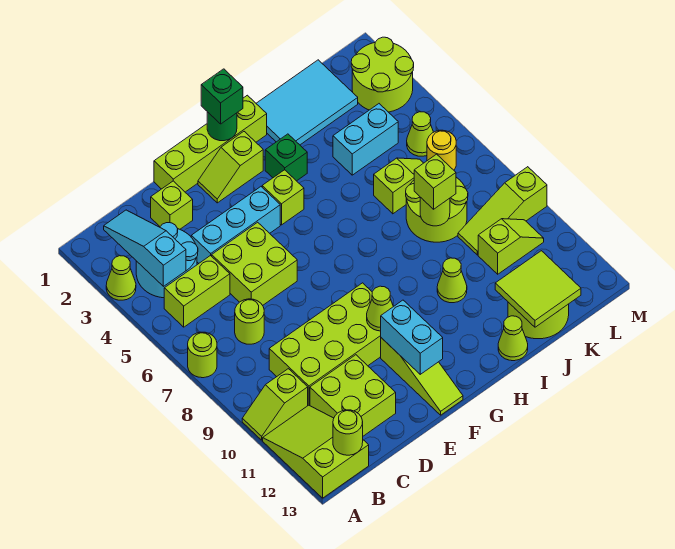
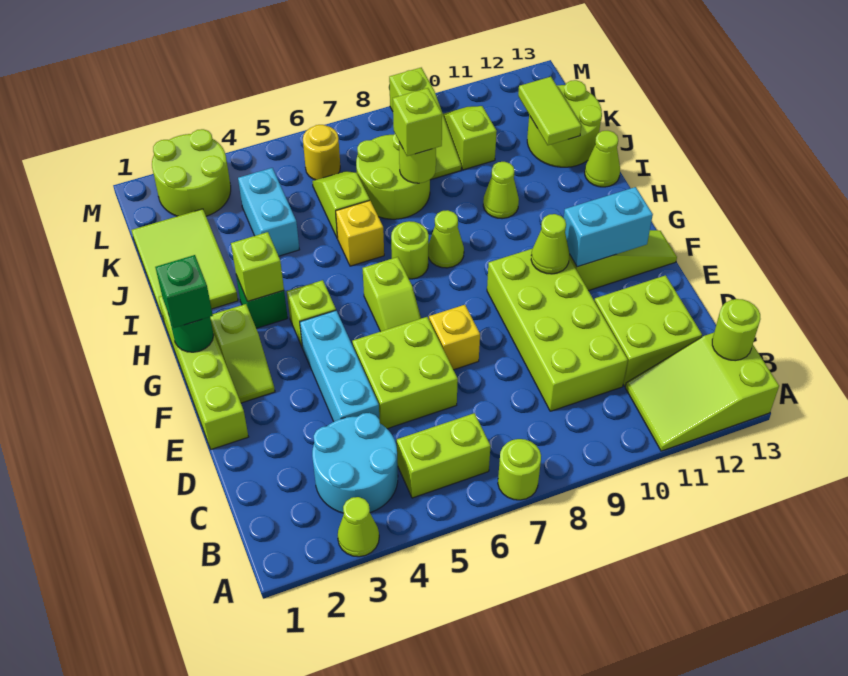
lime 1x2 slope [242,369,308,440] -> lime 1x2 slope moved to [363,257,421,331]
cyan 1x3 slope [104,210,186,286] -> none
lime 1x2 brick [164,255,230,327] -> lime 1x2 brick turned to [397,413,491,498]
lime 1x1 round brick [235,299,264,344] -> lime 1x1 round brick moved to [391,221,429,279]
lime 1x1 brick [151,181,193,229] -> lime 1x1 brick moved to [231,232,284,301]
none -> yellow 1x1 brick [429,305,480,370]
cyan 2x3 tile [256,60,358,145] -> lime 2x3 tile [132,209,238,321]
none -> yellow 1x1 brick [336,201,384,266]
lime 2x2 tile [495,251,581,327] -> lime 1x2 tile [518,77,581,145]
lime 1x1 cone [407,112,433,156] -> lime 1x1 cone moved to [428,210,464,268]

